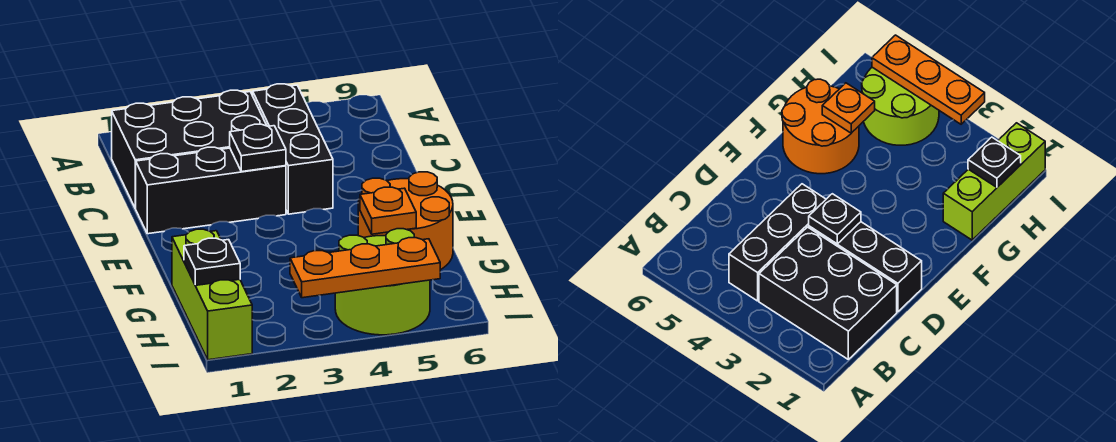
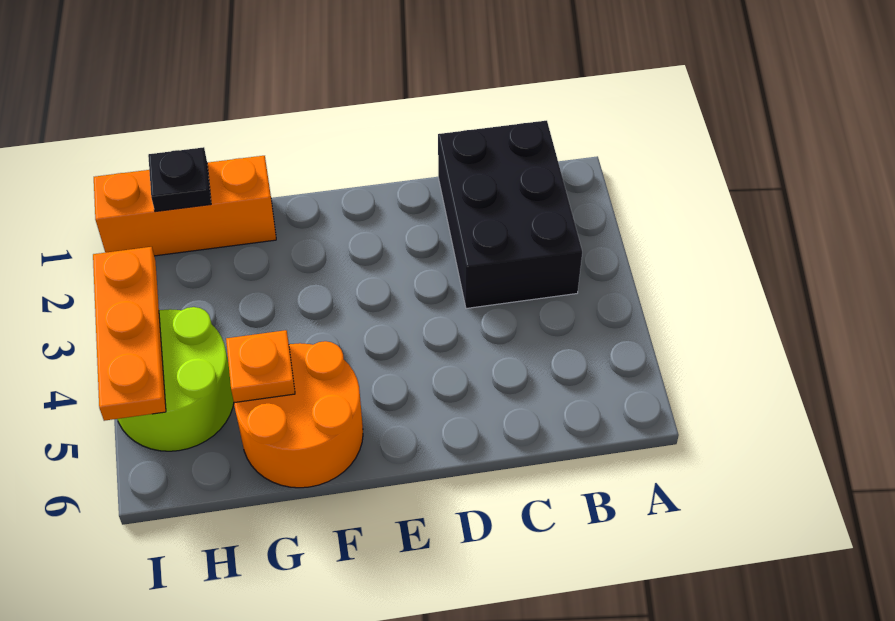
black 1x3 brick [253,84,333,214] -> none
black 1x3 brick [136,147,286,234] -> none
black 1x1 plate [230,124,286,172] -> none
lime 1x3 brick [172,229,252,360] -> orange 1x3 brick [94,156,276,256]

